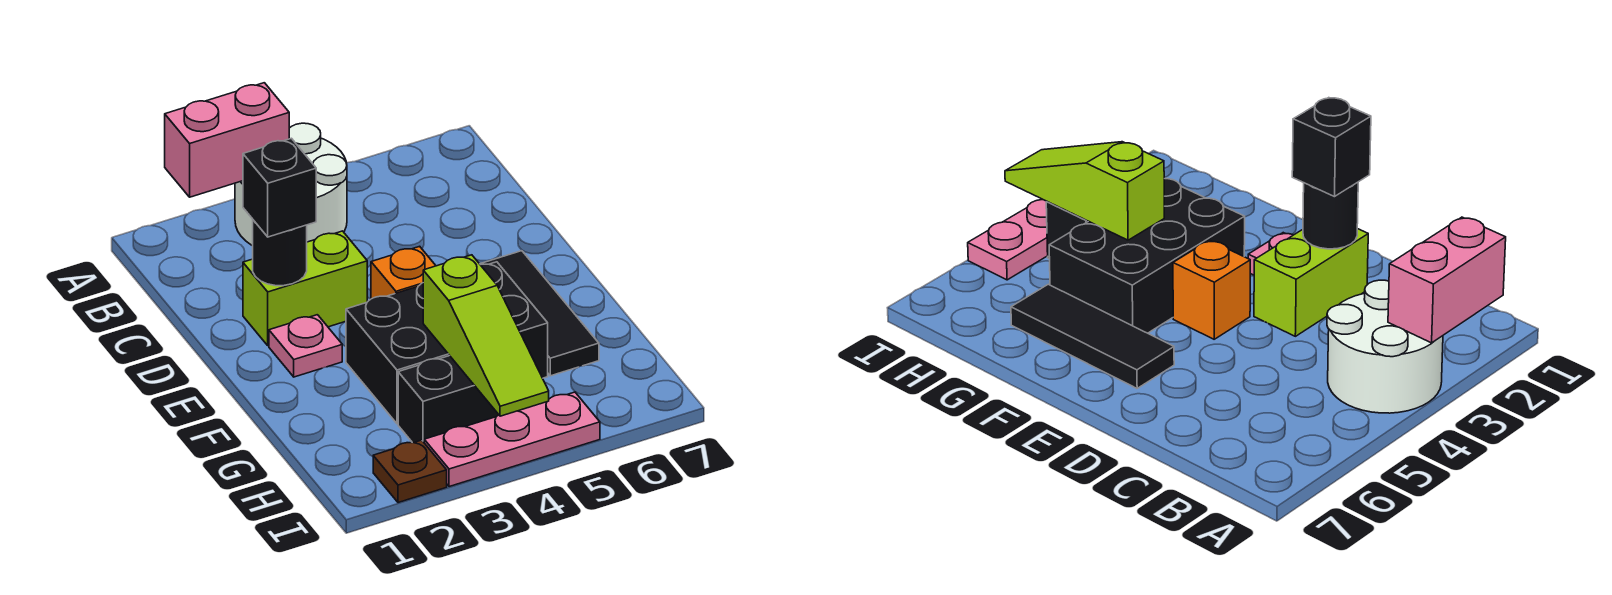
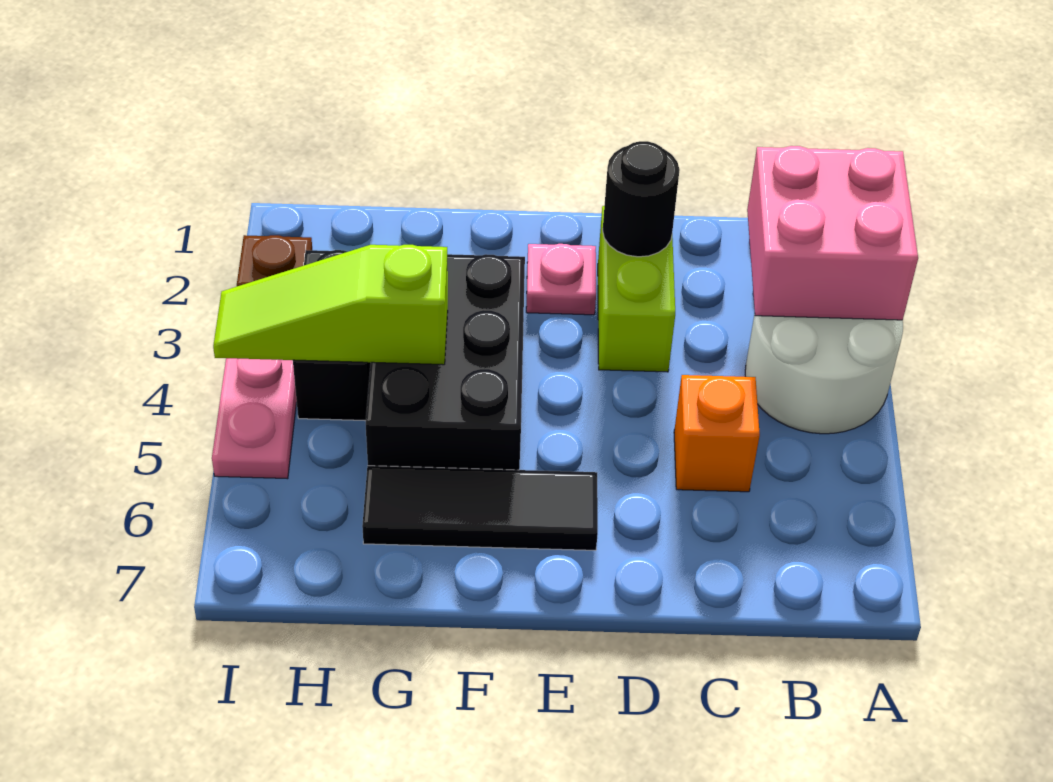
pink 1x2 brick [165,83,289,197] -> pink 2x2 brick [747,146,918,320]
black 1x1 brick [243,138,316,237] -> none
orange 1x1 brick [371,246,436,299] -> orange 1x1 brick moved to [674,375,760,492]

